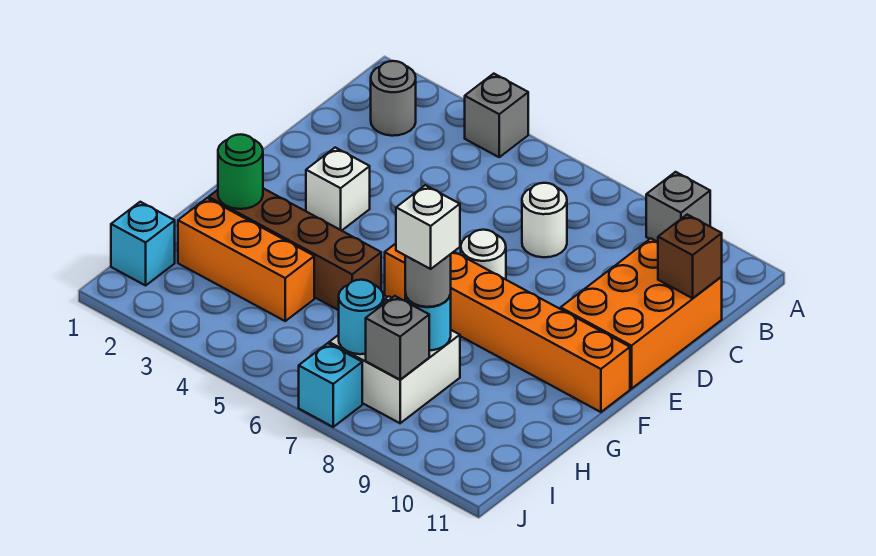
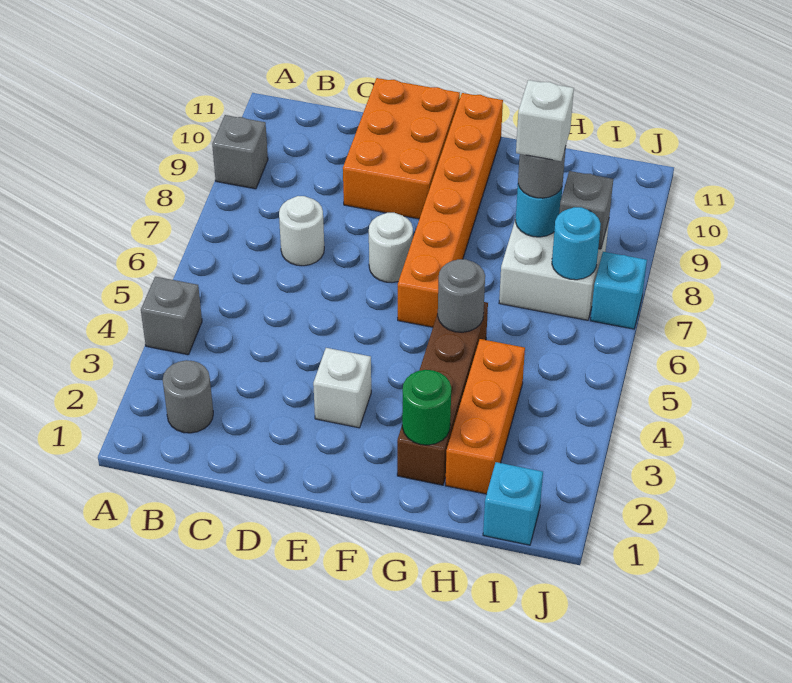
orange 2x3 brick [561,238,722,389] -> orange 2x3 brick turned to [343,78,460,219]
brown 1x1 brick [658,215,722,298] -> none
none -> grey 1x1 round brick [438,259,485,332]

